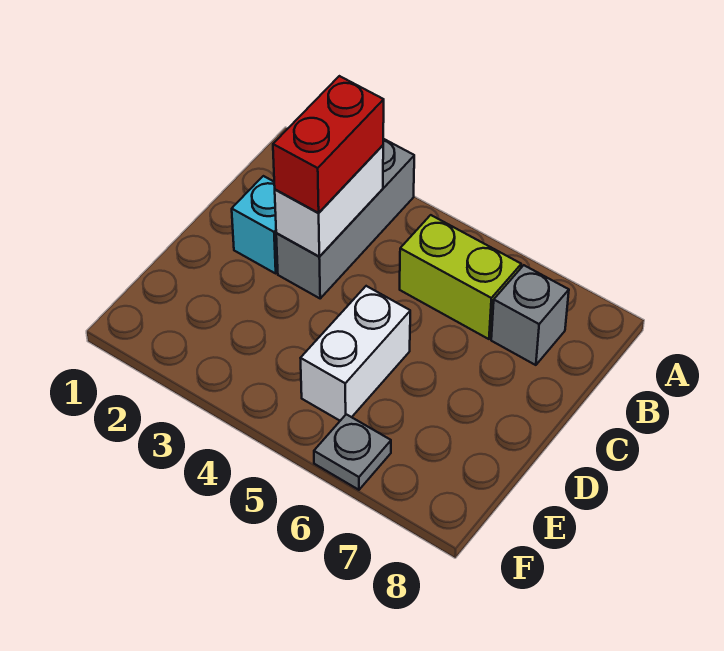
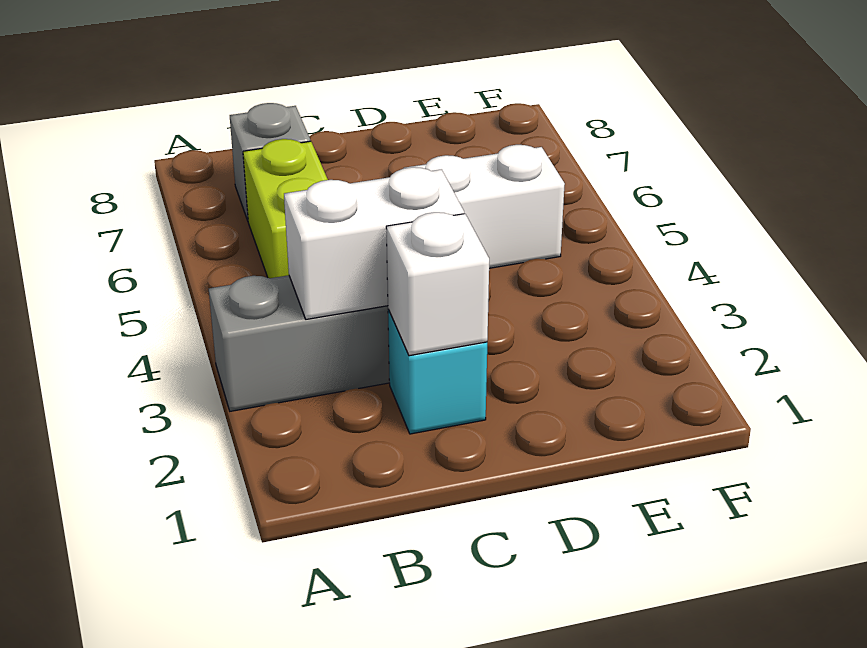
red 1x2 brick [273,76,384,213] -> none
none -> white 1x1 brick [386,212,489,356]
grey 1x1 plate [314,414,391,490] -> none

